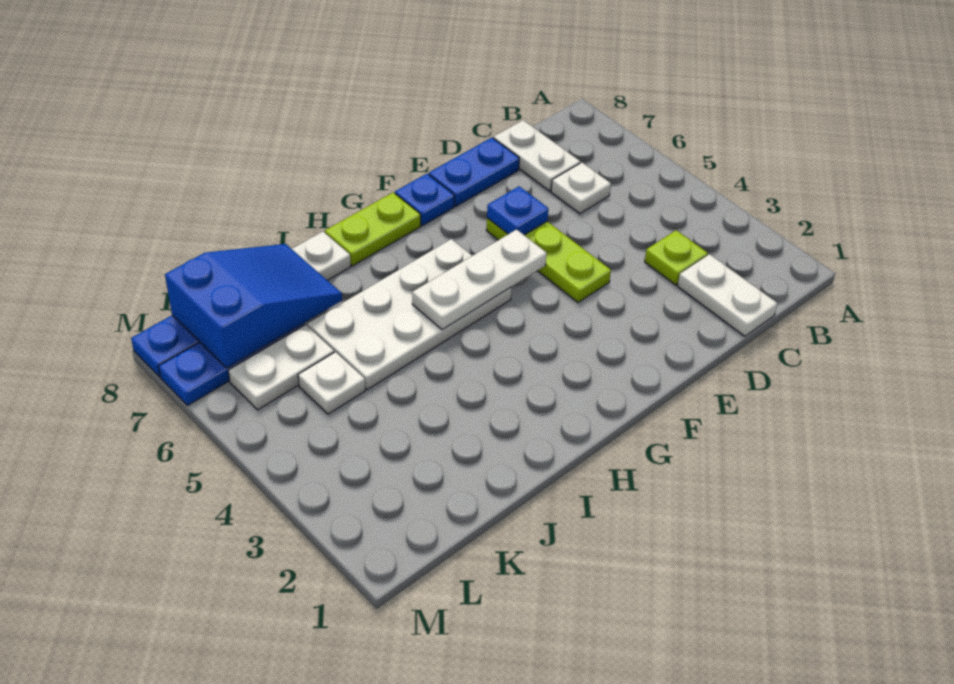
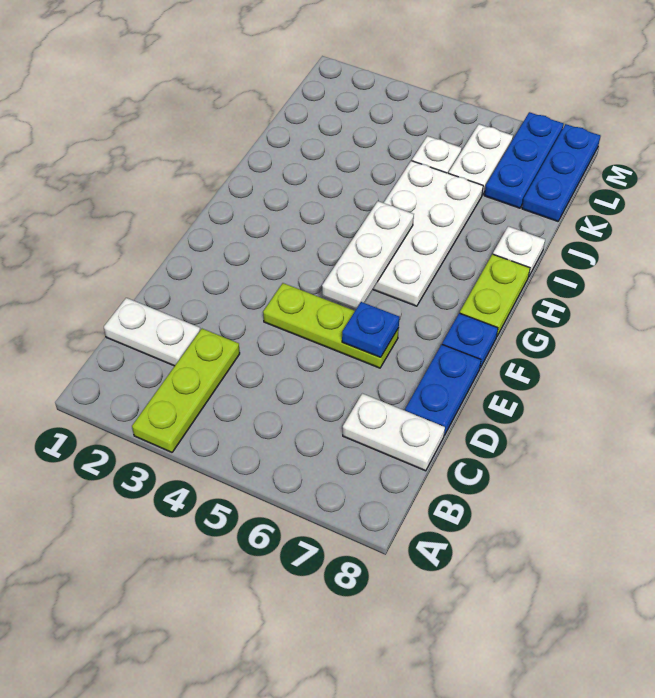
lime 1x1 plate [645,230,708,285] -> lime 1x3 plate [132,329,240,452]
white 1x1 plate [551,162,611,214] -> none
blue 2x3 slope [165,244,342,368] -> none

